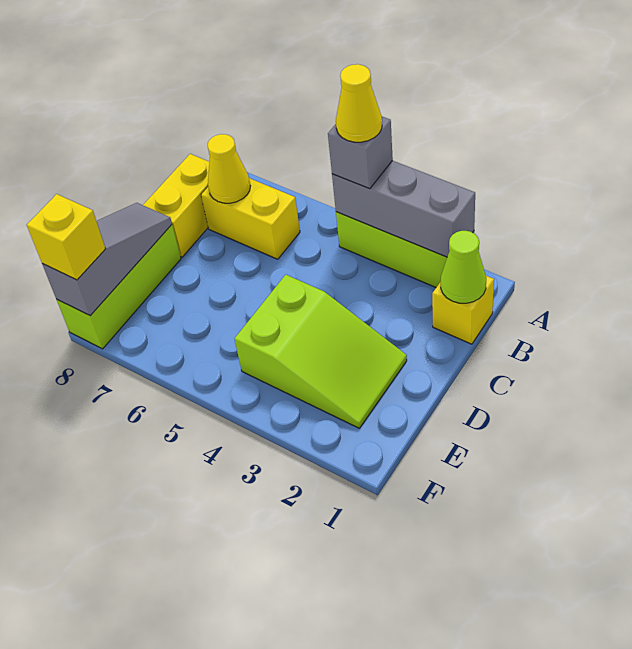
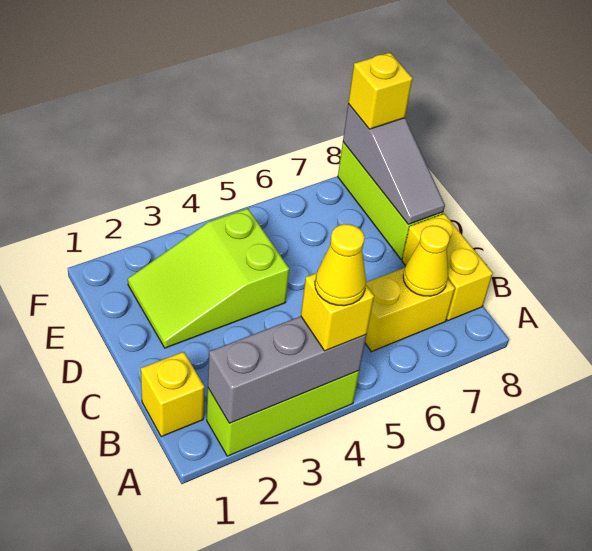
grey 1x1 brick [328,117,393,189] -> yellow 1x1 brick [301,273,374,351]
lime 1x1 cone [441,231,486,303] -> none

